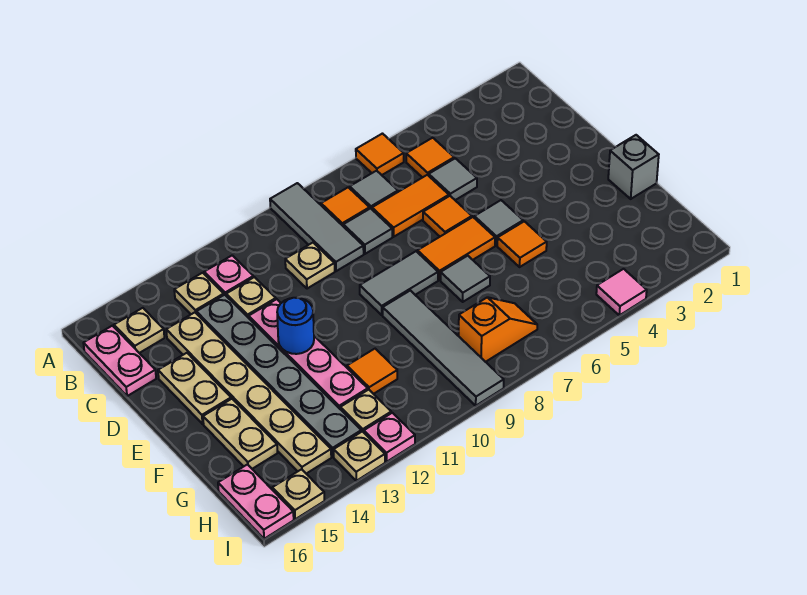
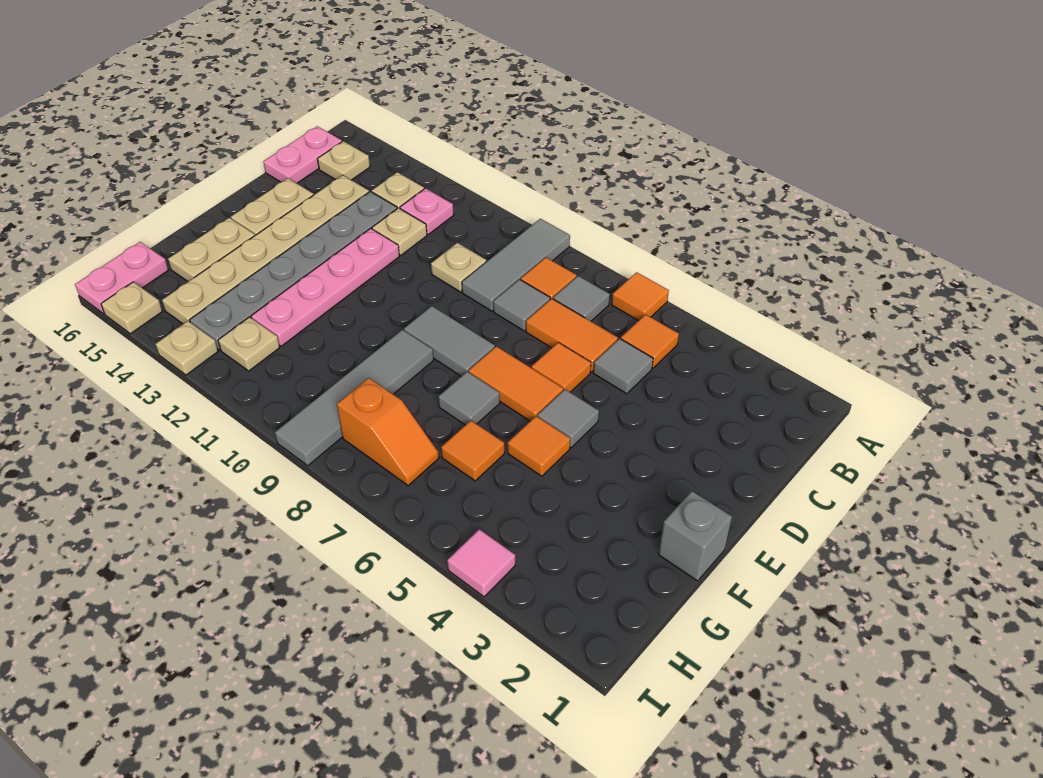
blue 1x1 round brick [277,298,314,354] -> none
orange 1x1 tile [347,349,397,394] -> orange 1x1 tile moved to [441,421,505,481]
pink 1x1 plate [364,413,415,462] -> none

